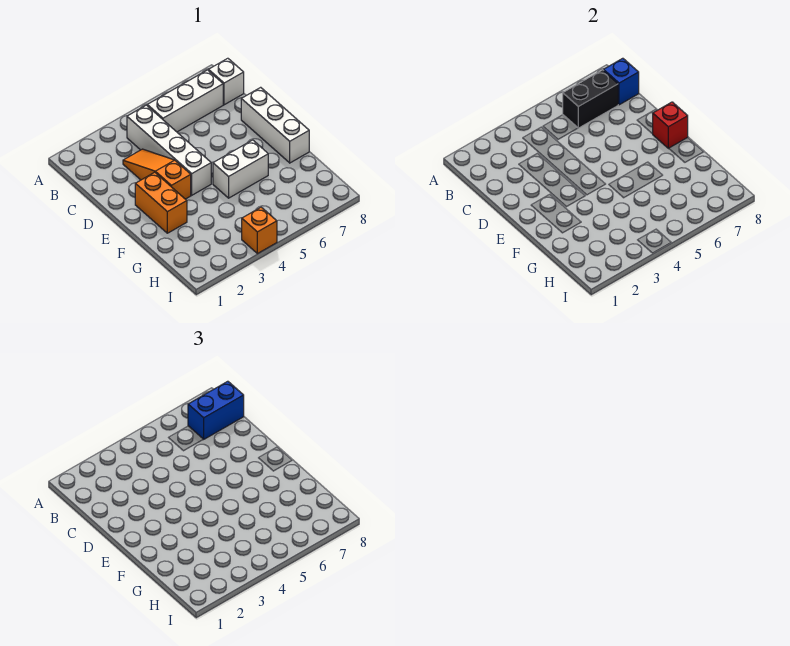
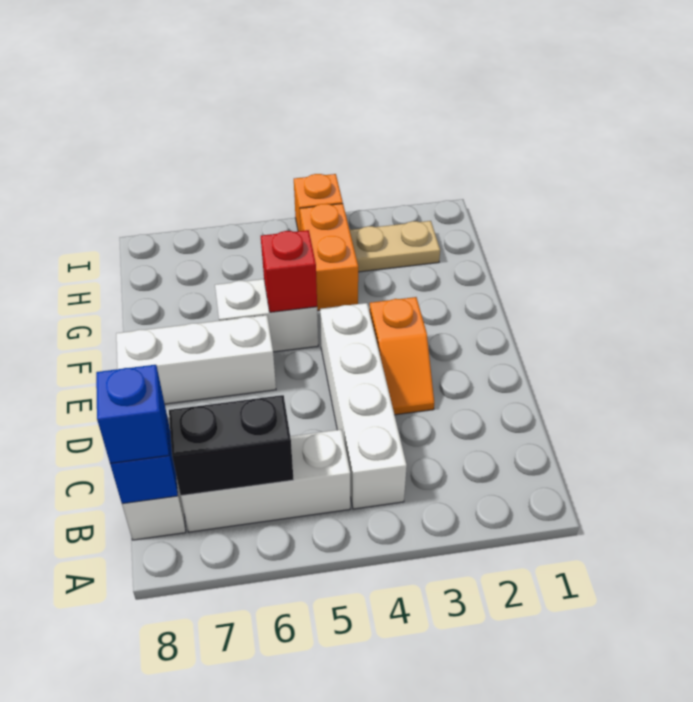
blue 1x2 brick [188,381,244,439] -> blue 1x1 brick [96,365,169,463]
orange 1x3 slope [123,149,191,199] -> orange 1x2 slope [369,297,434,415]
white 1x3 brick [241,87,309,163] -> white 1x3 brick turned to [116,315,276,404]
orange 1x2 brick [135,172,187,233] -> orange 1x2 brick moved to [300,204,358,311]
red 1x1 brick [653,102,688,148] -> red 1x1 brick moved to [261,230,317,312]
none -> tan 1x2 plate [350,221,440,272]

